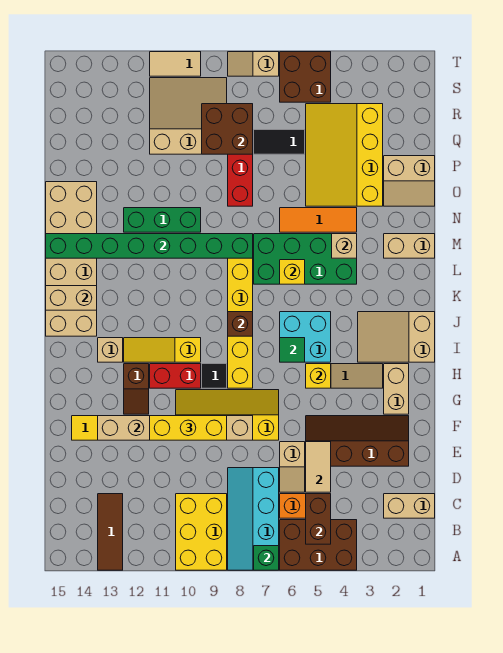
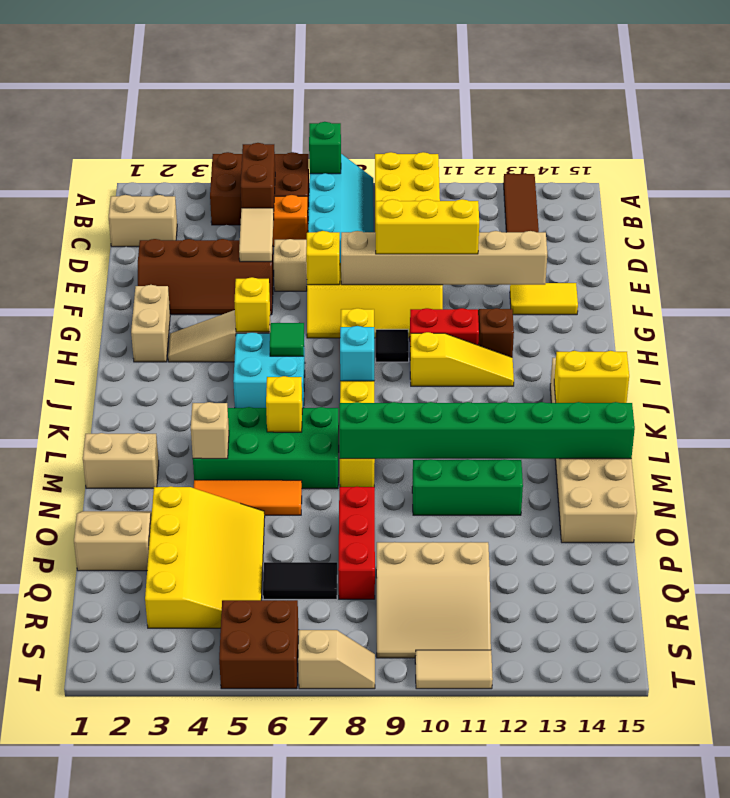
none -> yellow 1x1 brick [306,231,340,285]
tan 2x3 slope [358,312,435,362] -> none
tan 1x1 brick [98,338,123,362] -> none
brown 1x1 brick [228,312,253,336] -> cyan 1x1 brick [340,326,374,381]
tan 1x2 brick [46,286,97,310] -> yellow 1x2 brick [554,351,629,403]
brown 2x2 brick [202,104,253,154] -> none

